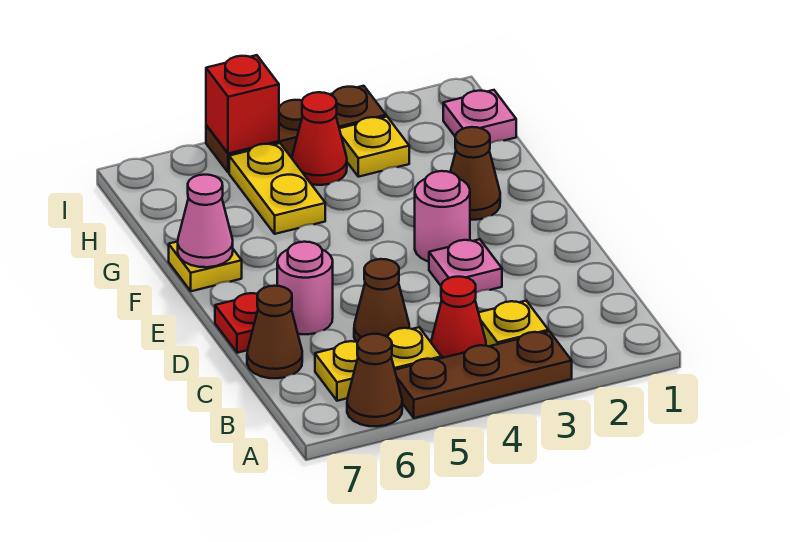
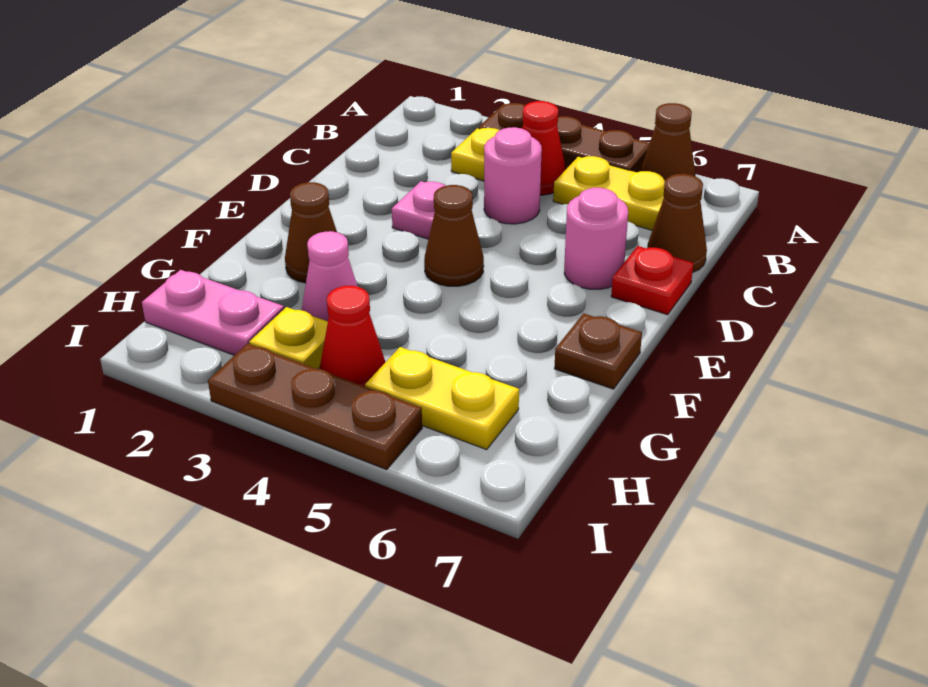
brown 1x1 cone [354,259,409,342] -> brown 1x1 cone moved to [424,185,484,286]
pink 1x1 round brick [415,171,470,262] -> pink 1x1 round brick moved to [484,127,542,224]
yellow 1x1 plate [169,242,242,291] -> brown 1x1 plate [554,313,642,389]
pink 1x1 cone [178,175,233,267] -> pink 1x1 cone moved to [302,231,358,321]
yellow 1x2 plate [229,143,325,234] -> yellow 1x2 plate turned to [365,347,519,450]
pink 1x1 plate [443,90,516,143] -> pink 1x2 plate [142,270,284,355]
red 1x1 brick [206,55,279,154] -> none

